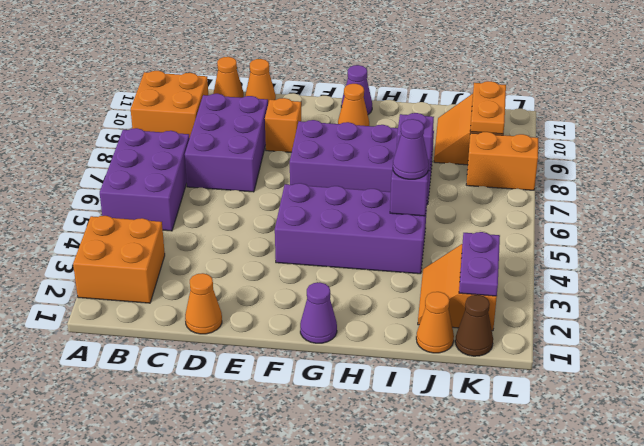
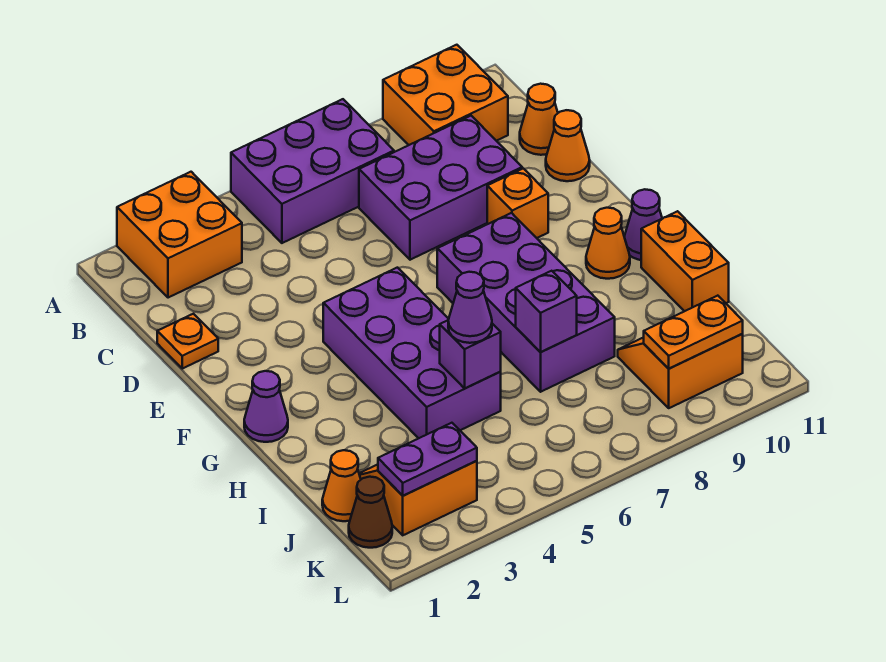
orange 1x1 cone [185,273,222,334] -> orange 1x1 plate [157,314,218,369]
orange 1x2 brick [466,132,538,190] -> orange 1x2 brick moved to [641,211,729,311]

